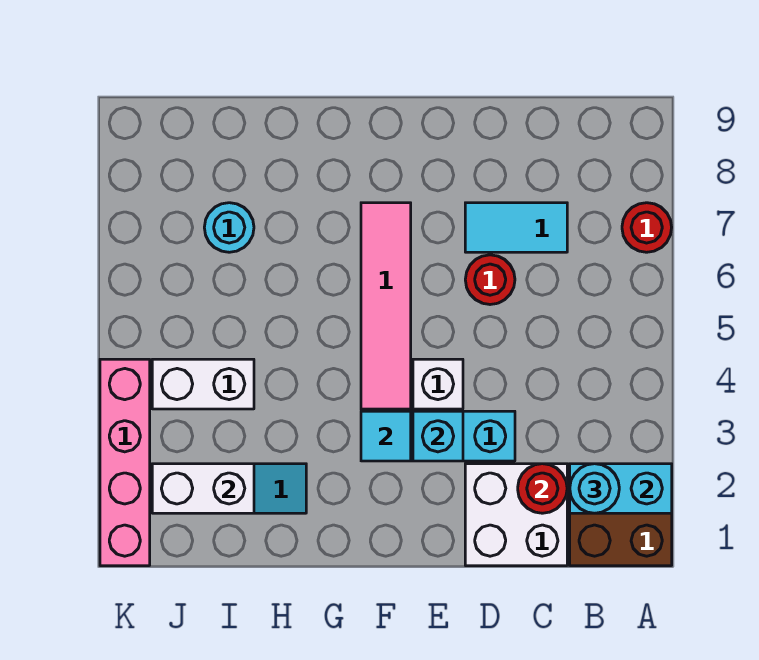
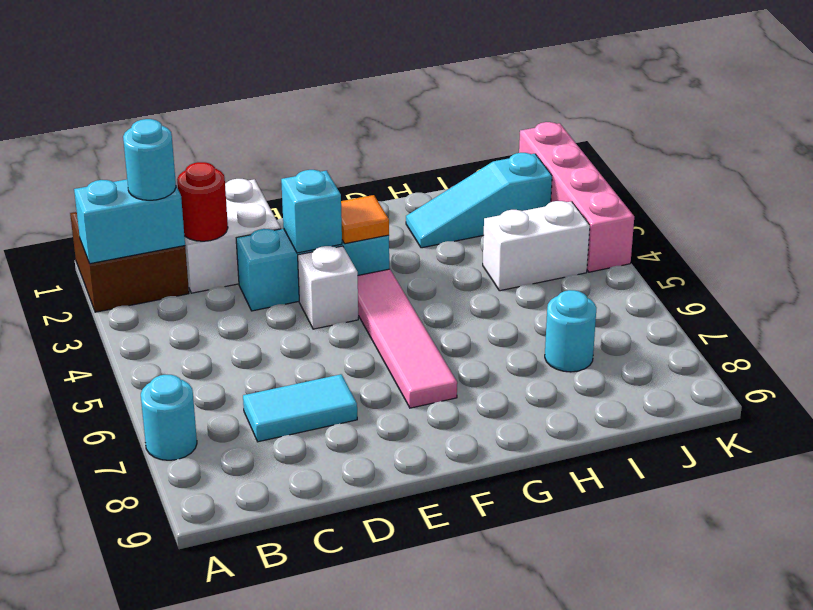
red 1x1 round brick [622,203,672,252] -> cyan 1x1 round brick [141,375,197,460]
red 1x1 round brick [465,255,515,305] -> none
cyan 1x1 tile [361,411,411,461] -> orange 1x1 tile [341,195,389,244]
white 1x2 brick [152,464,254,513] -> none

